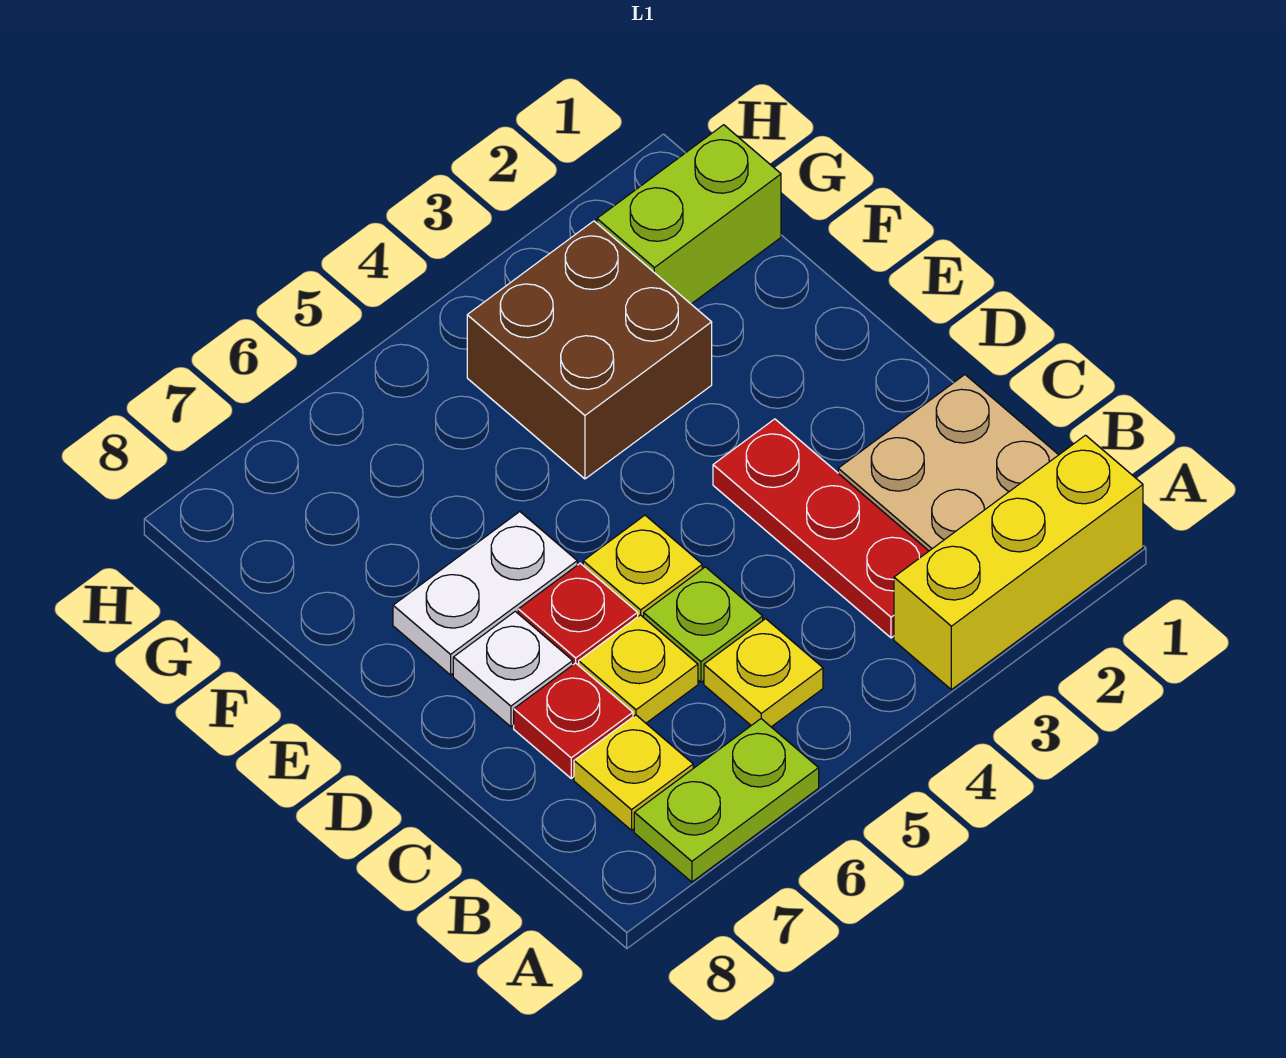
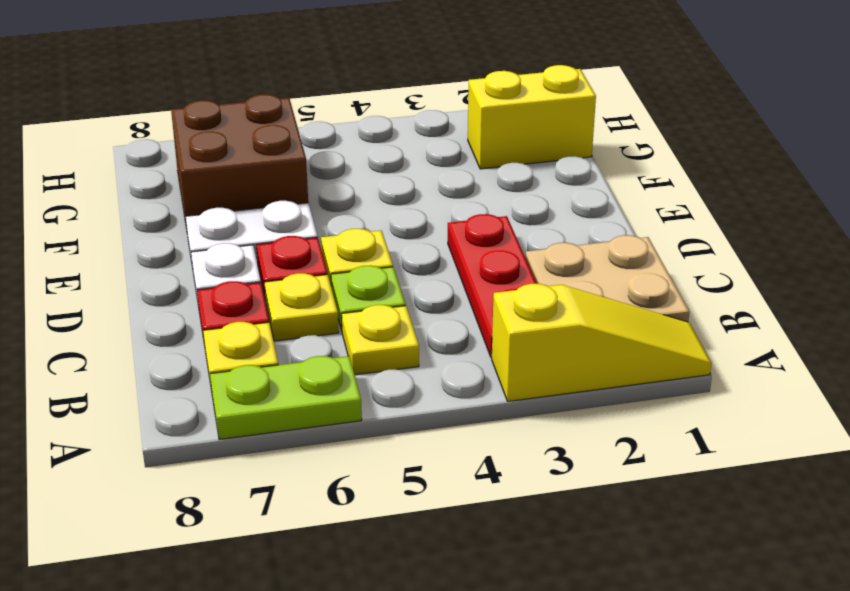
yellow 1x3 brick [894,435,1143,690] -> yellow 1x3 slope [492,284,711,401]
brown 2x2 brick [467,221,712,479] -> brown 2x2 brick moved to [171,94,308,229]
lime 1x2 brick [597,125,781,304] -> yellow 1x2 brick [468,65,596,169]

